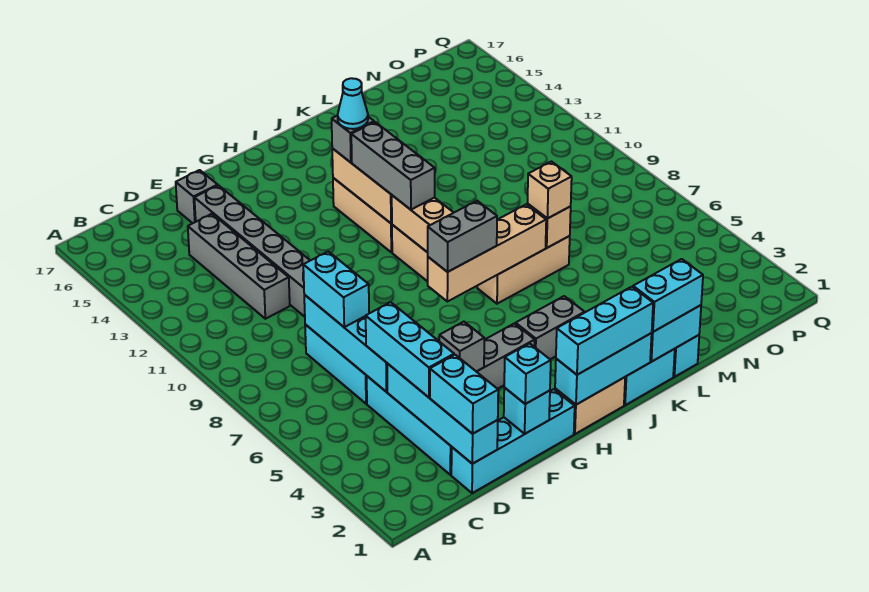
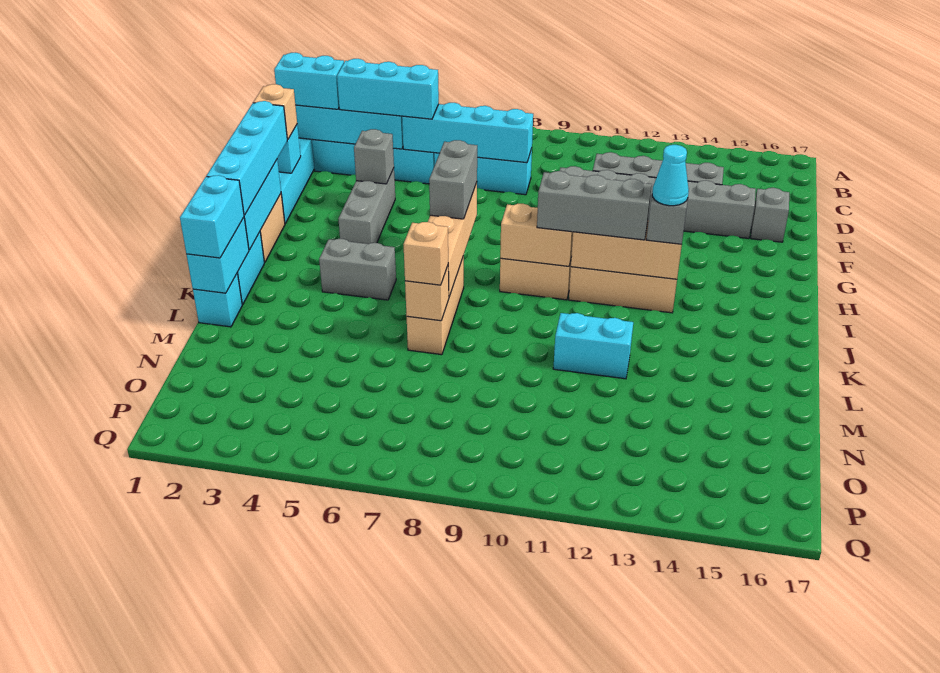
cyan 1x2 brick [303,251,369,327] -> cyan 1x2 brick moved to [553,313,633,379]
cyan 1x1 brick [504,343,551,404] -> tan 1x1 brick [253,84,297,140]
cyan 1x3 brick [556,287,653,375] -> cyan 1x4 brick [207,101,287,215]
grey 1x2 brick [516,296,585,359] -> grey 1x2 brick turned to [319,239,396,300]

